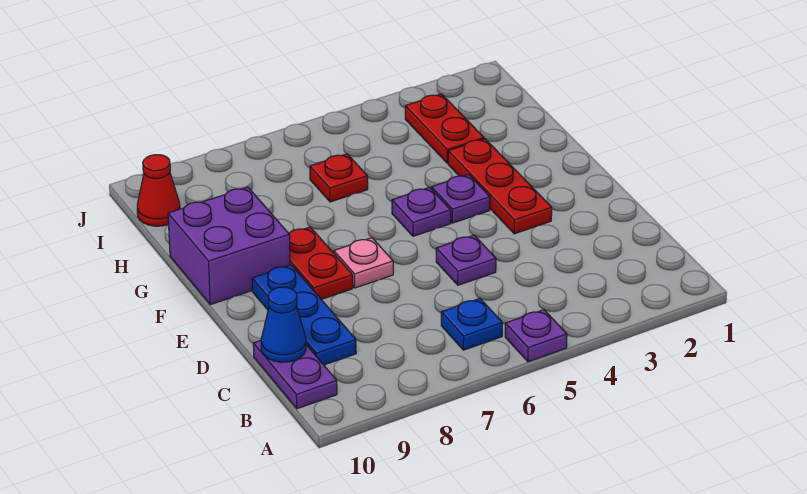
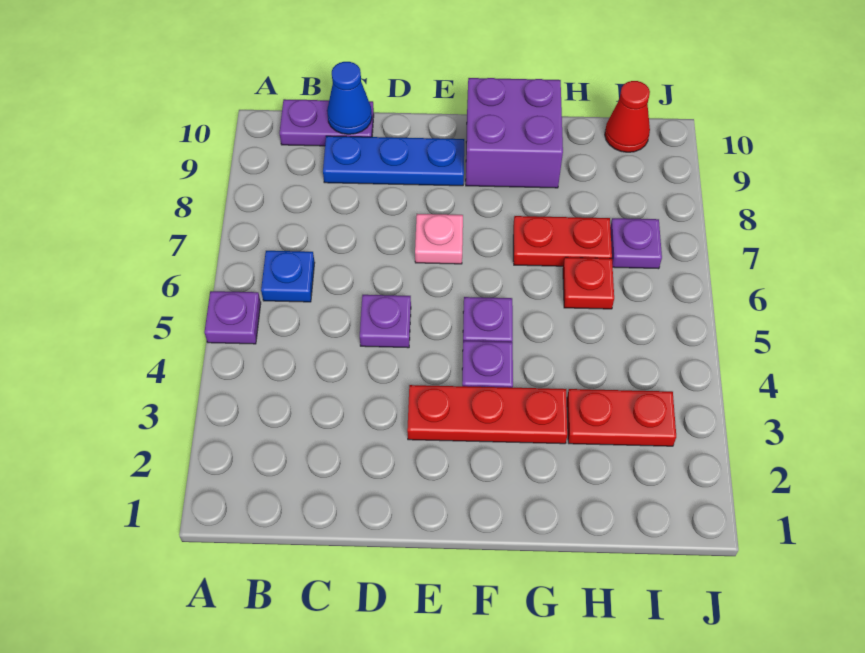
red 1x2 plate [289,227,353,299] -> red 1x2 plate moved to [513,216,612,266]
none -> purple 1x1 plate [610,218,662,269]

